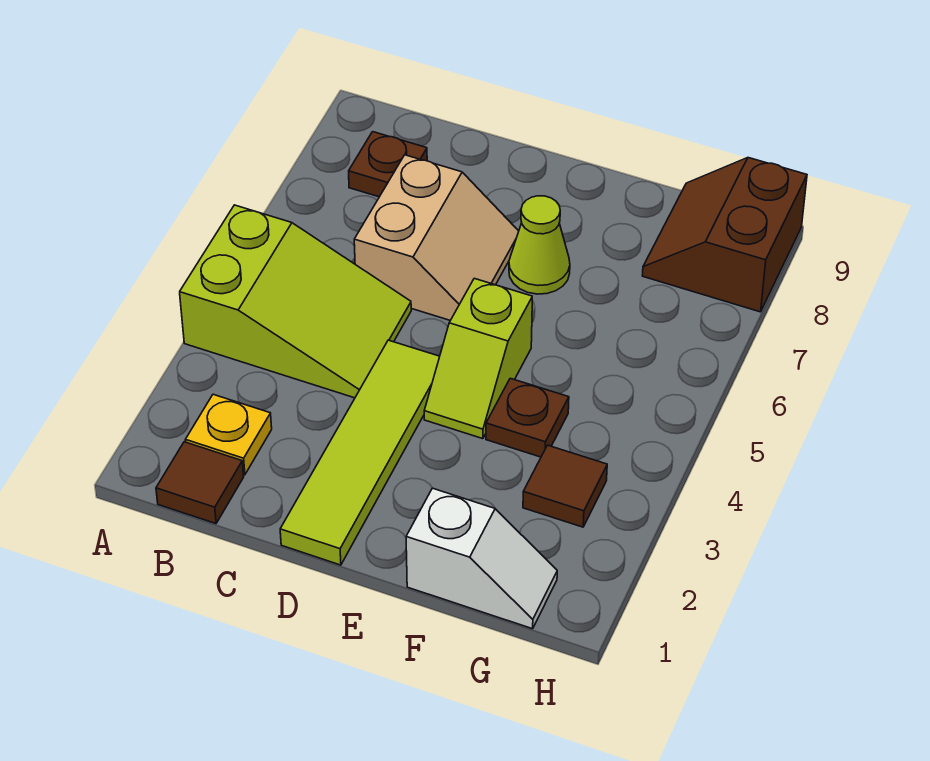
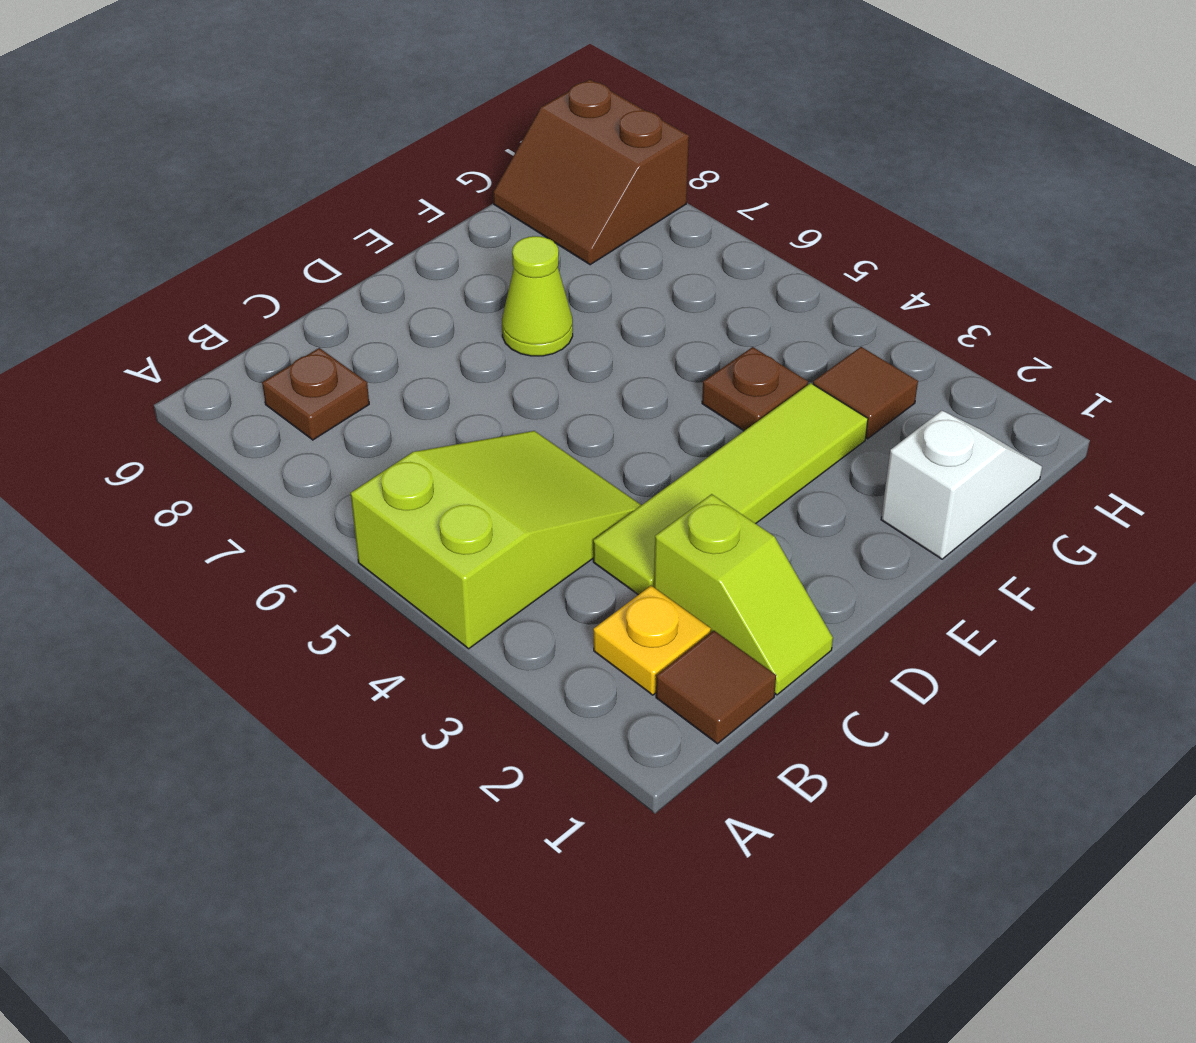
tan 2x2 slope [354,155,519,321] -> none
lime 1x4 tile [280,340,440,565] -> lime 1x4 tile turned to [593,383,868,595]
lime 1x2 slope [424,278,532,439] -> lime 1x2 slope moved to [654,494,833,695]

